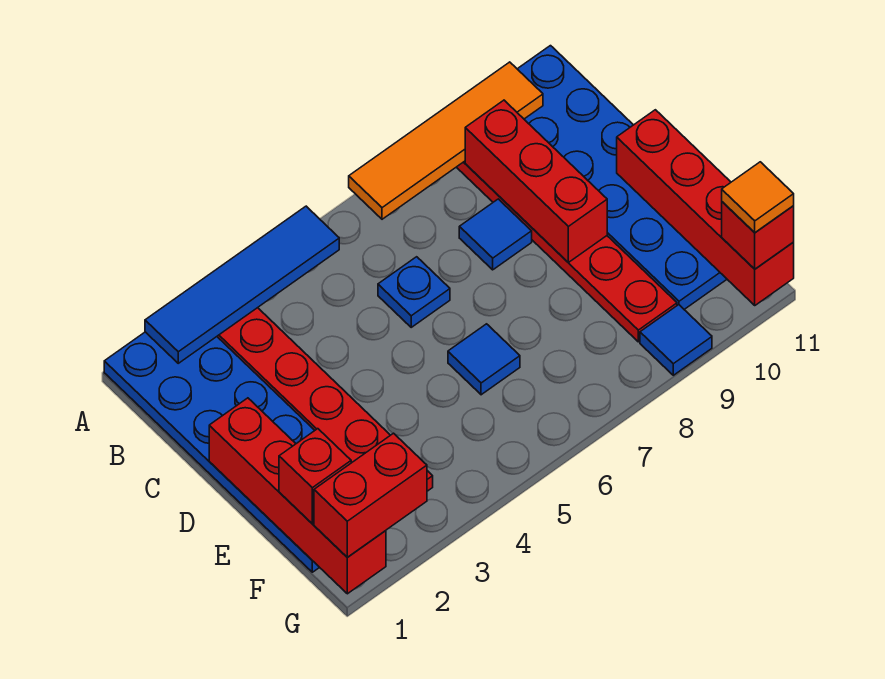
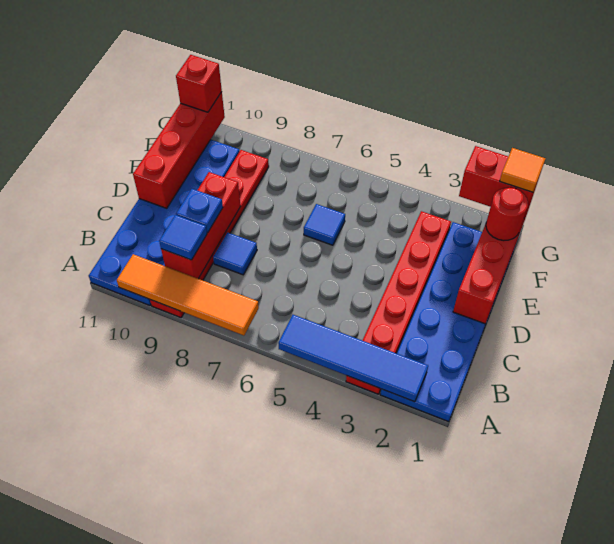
blue 1x1 plate [378,257,450,327] -> blue 1x1 plate moved to [176,189,223,232]
red 1x1 brick [279,429,351,524] -> red 1x1 round brick [486,187,528,241]
blue 1x1 tile [640,305,712,375] -> blue 1x1 tile moved to [159,215,207,260]
orange 1x1 tile [722,162,794,233] -> orange 1x1 tile moved to [500,148,546,192]

